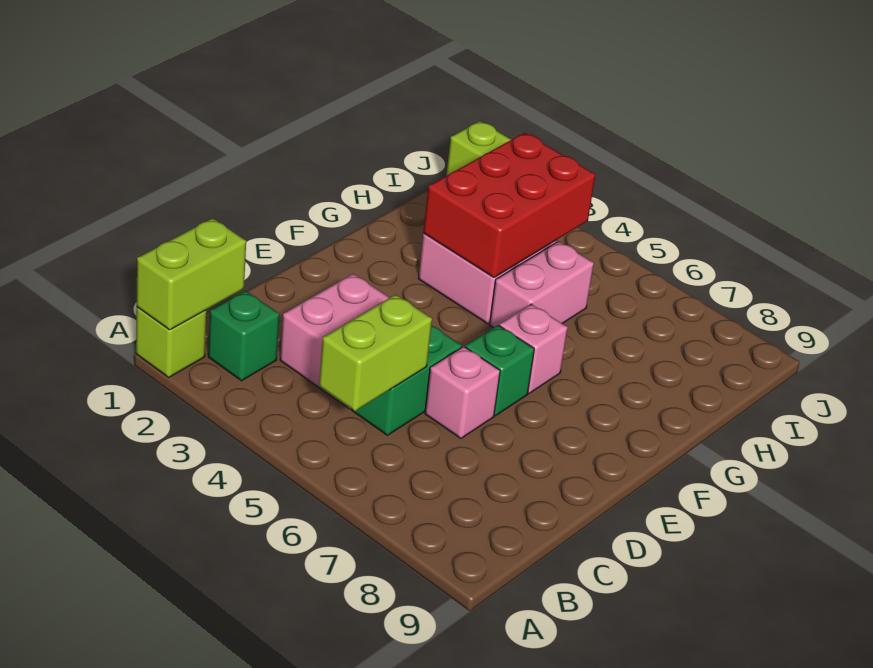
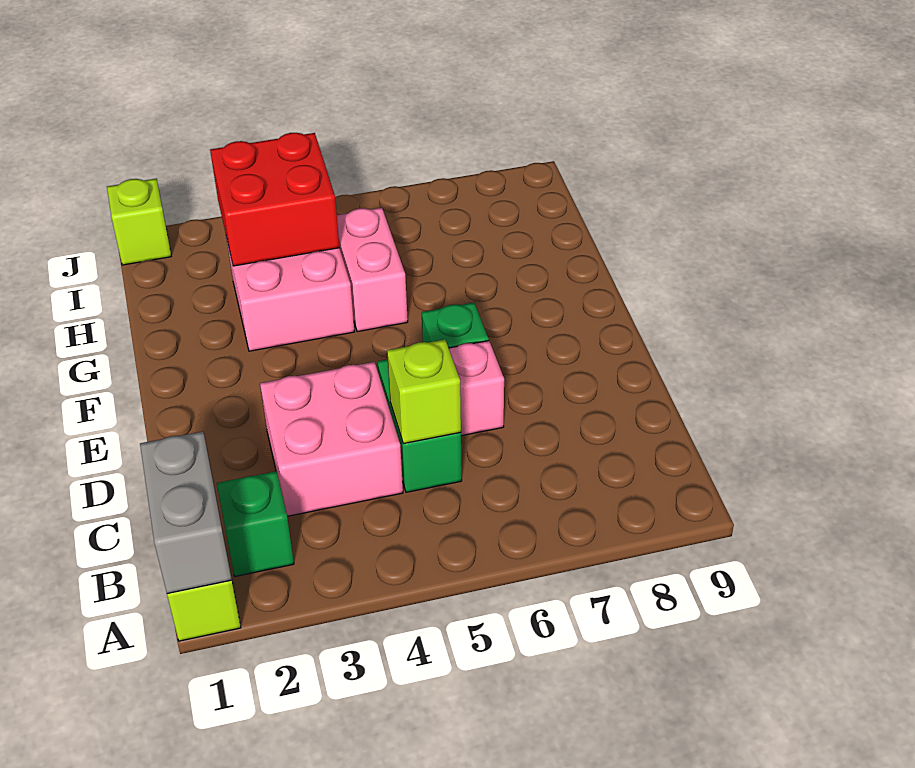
lime 1x2 brick [137,218,246,330] -> grey 1x2 brick [140,431,232,594]
lime 1x2 brick [319,294,432,411] -> lime 1x1 brick [387,339,461,444]
pink 1x1 brick [499,304,568,393] -> none
red 2x3 brick [423,133,595,277] -> red 2x2 brick [210,133,340,266]

